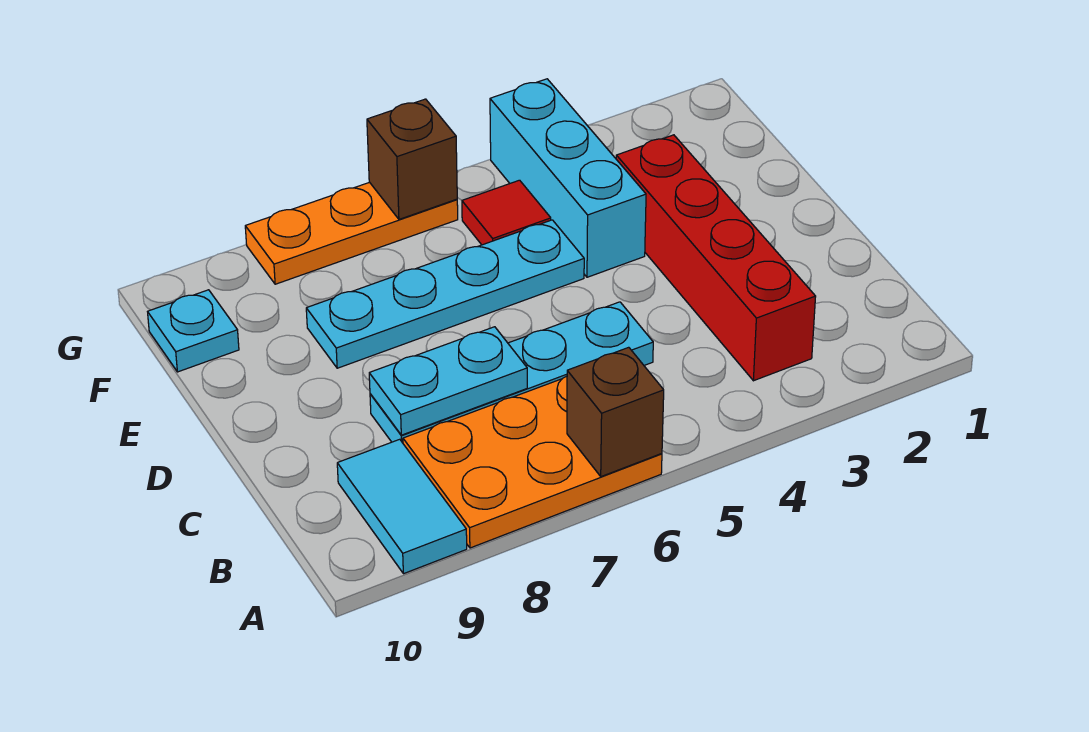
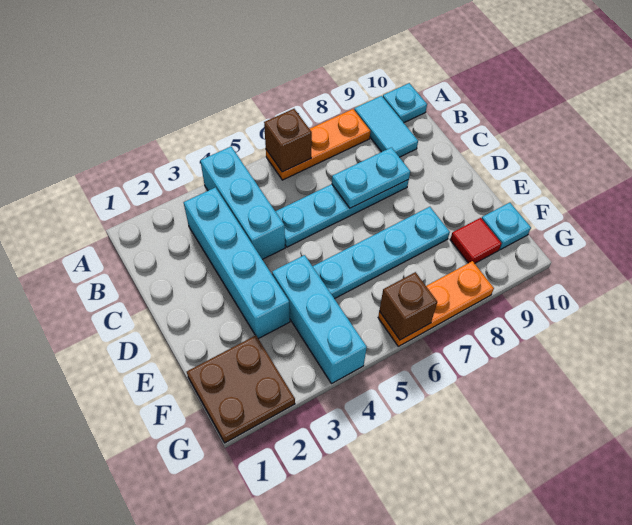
none -> cyan 1x3 brick [200,147,285,259]
orange 2x3 plate [403,376,662,548] -> orange 1x3 plate [266,109,370,180]
none -> cyan 1x1 plate [383,83,427,123]
red 1x4 brick [616,135,816,381] -> cyan 1x4 brick [183,187,290,339]
none -> brown 2x2 plate [187,335,295,443]
red 1x1 tile [462,180,551,245] -> red 1x1 tile moved to [450,218,502,263]

